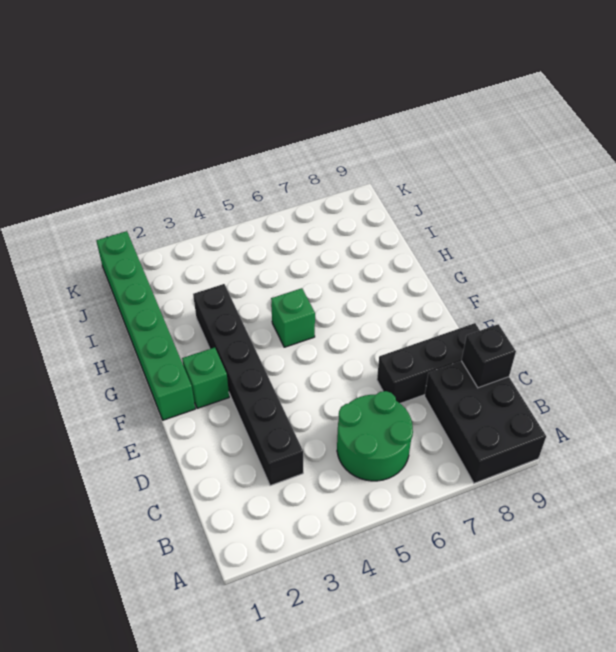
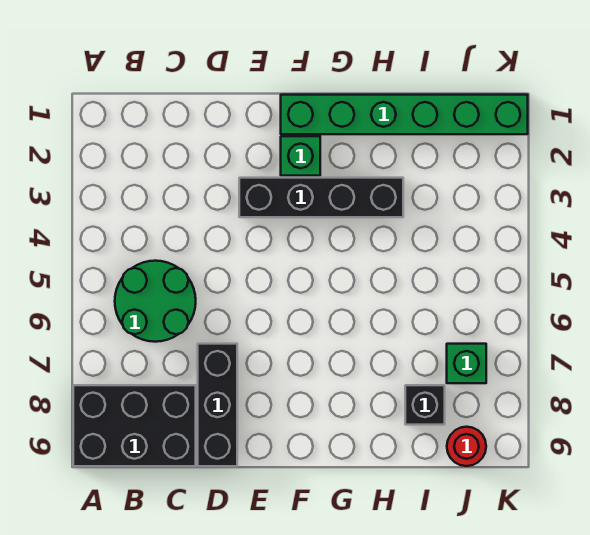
black 1x6 brick [193,284,303,486] -> black 1x4 brick [239,178,403,217]
black 1x1 brick [461,324,516,388] -> black 1x1 brick moved to [405,385,445,425]
green 1x1 brick [271,288,315,347] -> green 1x1 brick moved to [447,344,486,383]
none -> red 1x1 round brick [447,427,486,466]

